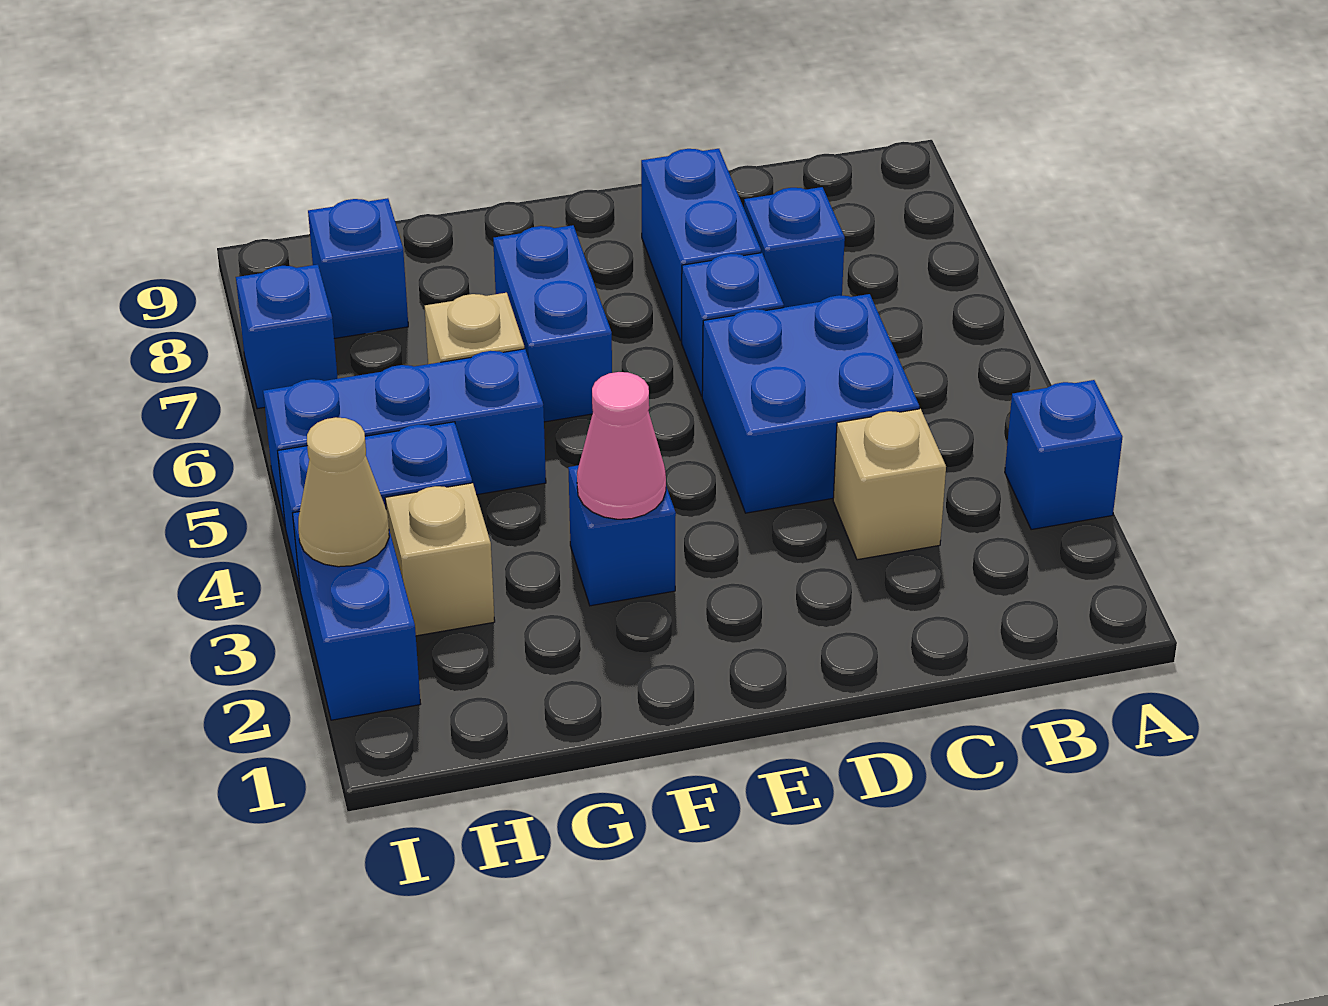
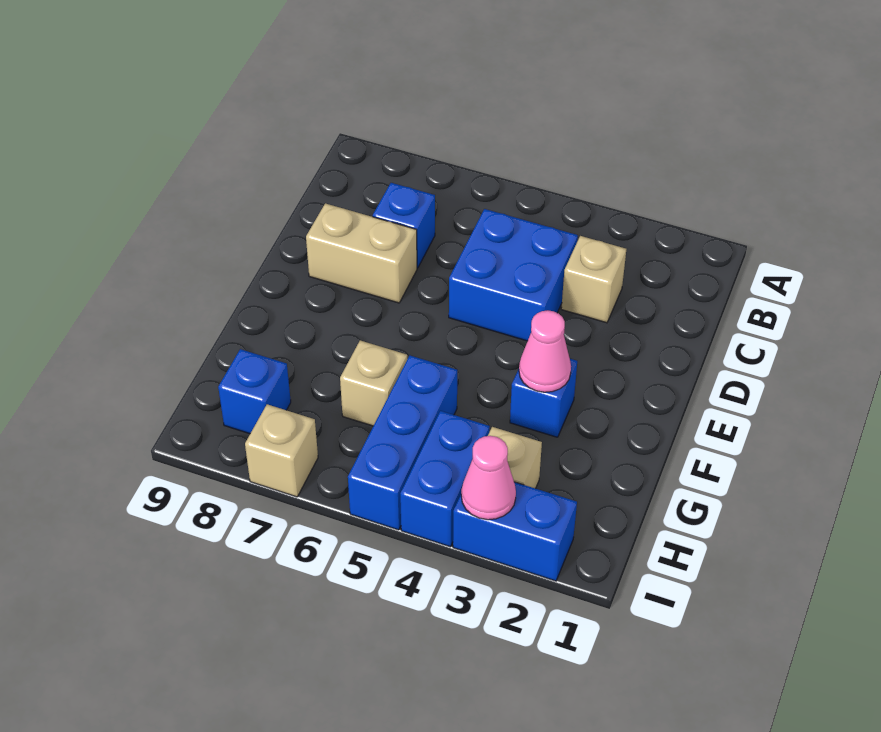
blue 1x1 brick [1005,380,1122,530] -> none
blue 1x1 brick [682,253,784,396] -> none
blue 1x2 brick [641,149,761,341] -> tan 1x2 brick [306,203,417,303]
blue 1x2 brick [493,225,612,422] -> none
tan 1x1 cone [298,417,389,567] -> pink 1x1 cone [461,436,516,520]
blue 1x1 brick [236,265,338,409] -> tan 1x1 brick [245,404,318,497]

